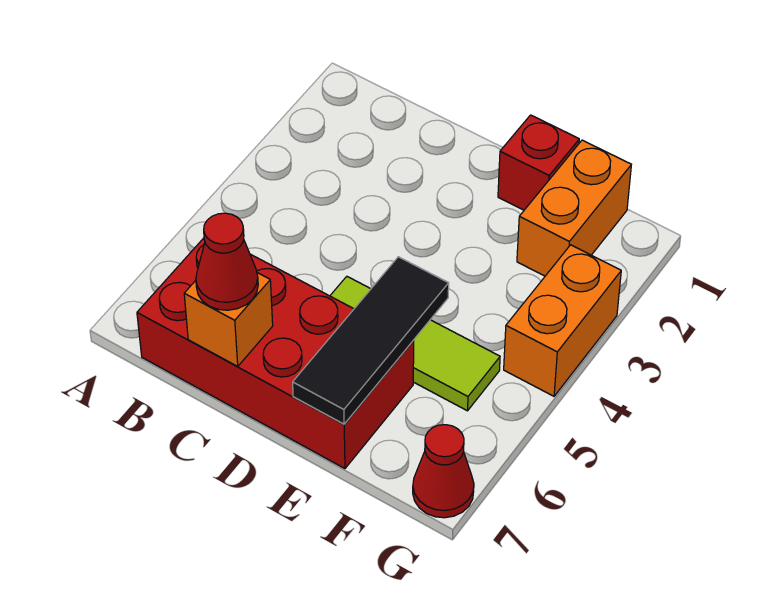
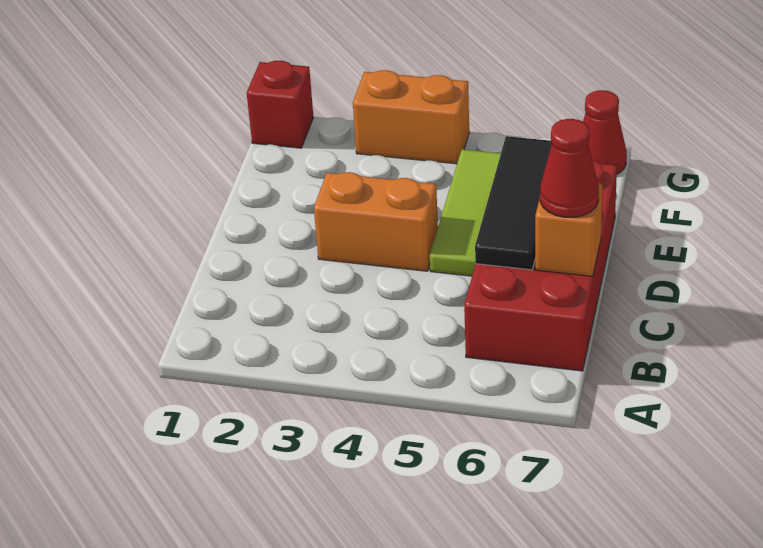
red 1x1 brick [498,115,579,210] -> red 1x1 brick moved to [247,61,313,148]
black 1x3 tile [293,257,449,424] -> black 1x3 tile turned to [475,136,552,270]
orange 1x2 brick [517,140,631,276] -> orange 1x2 brick moved to [314,172,438,271]

